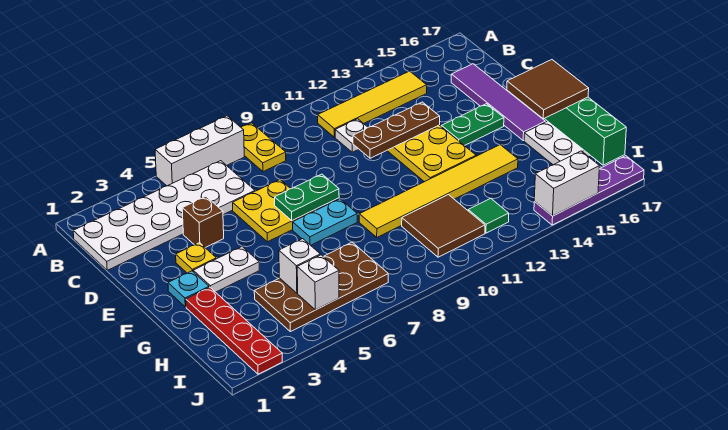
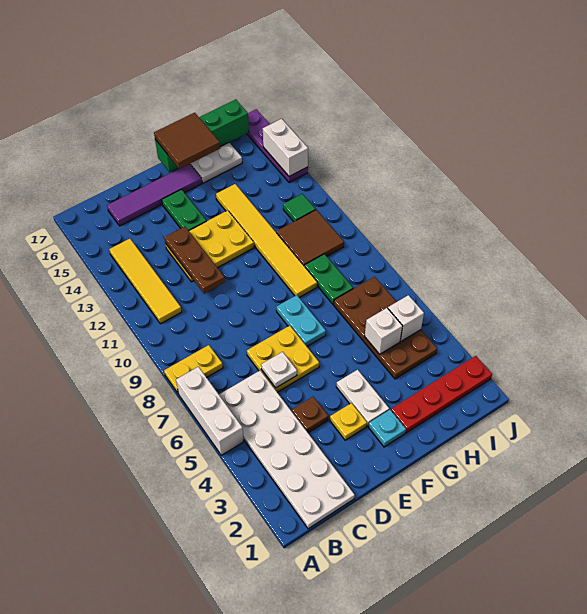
white 1x1 plate [335,119,368,152] -> white 1x1 plate moved to [261,352,297,388]
brown 1x1 brick [182,197,224,248] -> brown 1x1 plate [292,397,328,433]
green 1x2 plate [275,174,339,221] -> green 1x2 plate moved to [305,254,353,304]

